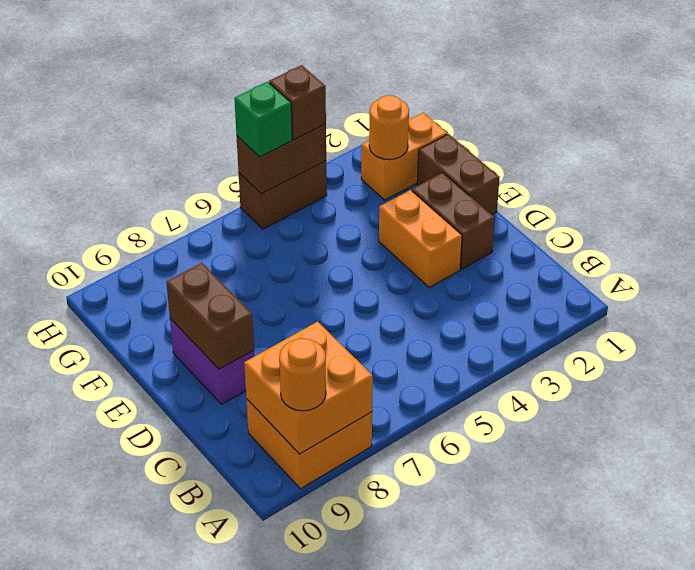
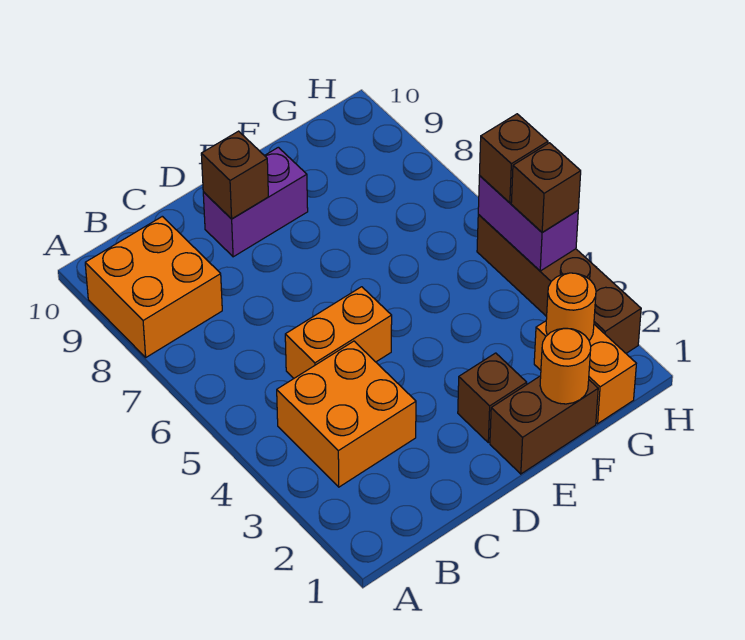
orange 2x2 brick [244,322,373,454] -> orange 2x2 brick moved to [277,341,416,487]
orange 1x1 round brick [279,338,326,411] -> orange 1x1 round brick moved to [540,328,591,404]
brown 1x2 brick [412,173,495,269] -> brown 1x1 brick [458,353,527,443]
orange 1x2 brick [379,190,462,287] -> orange 1x2 brick moved to [285,287,392,378]
brown 1x2 brick [166,263,254,369] -> brown 1x1 brick [201,131,268,219]
brown 1x2 brick [239,161,327,229] -> brown 1x4 brick [477,215,641,353]
brown 1x2 brick [237,124,326,194] -> purple 1x2 brick [478,176,578,271]
green 1x1 brick [234,82,292,157] -> brown 1x1 brick [479,114,548,203]

